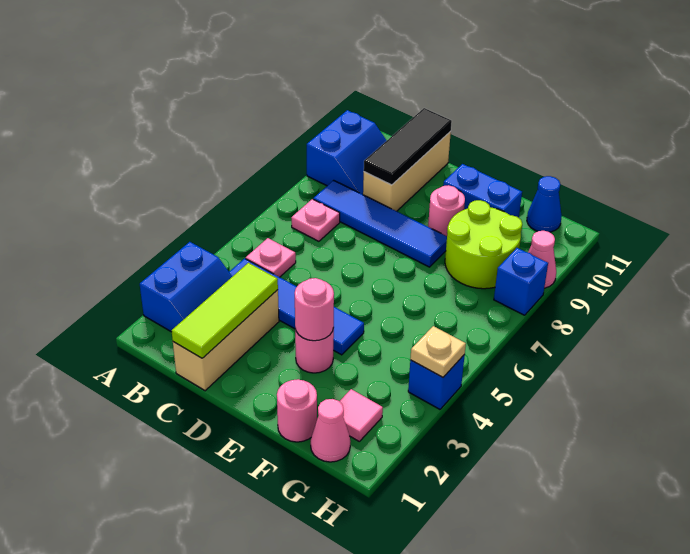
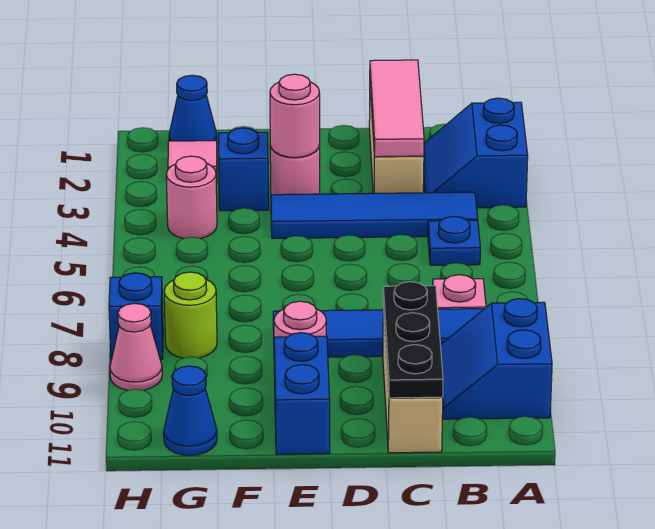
pink 1x1 plate [246,238,296,277] -> blue 1x1 plate [428,216,480,265]
lime 1x3 tile [172,263,278,358] -> pink 1x3 tile [370,60,424,157]
black 1x3 tile [364,108,452,185] -> black 1x3 plate [383,282,443,398]
blue 1x2 brick [443,164,522,218] -> blue 1x2 brick turned to [274,333,330,454]
pink 1x1 round brick [277,379,317,442] -> pink 1x1 round brick moved to [166,156,217,239]
lime 2x2 round brick [445,200,522,289] -> lime 1x1 round brick [164,272,217,358]
pink 1x1 cone [311,399,350,462] -> blue 1x1 cone [169,75,217,141]
blue 1x1 brick [408,355,465,409] -> blue 1x1 brick moved to [219,128,269,211]
tan 1x1 plate [410,326,466,377] -> none

